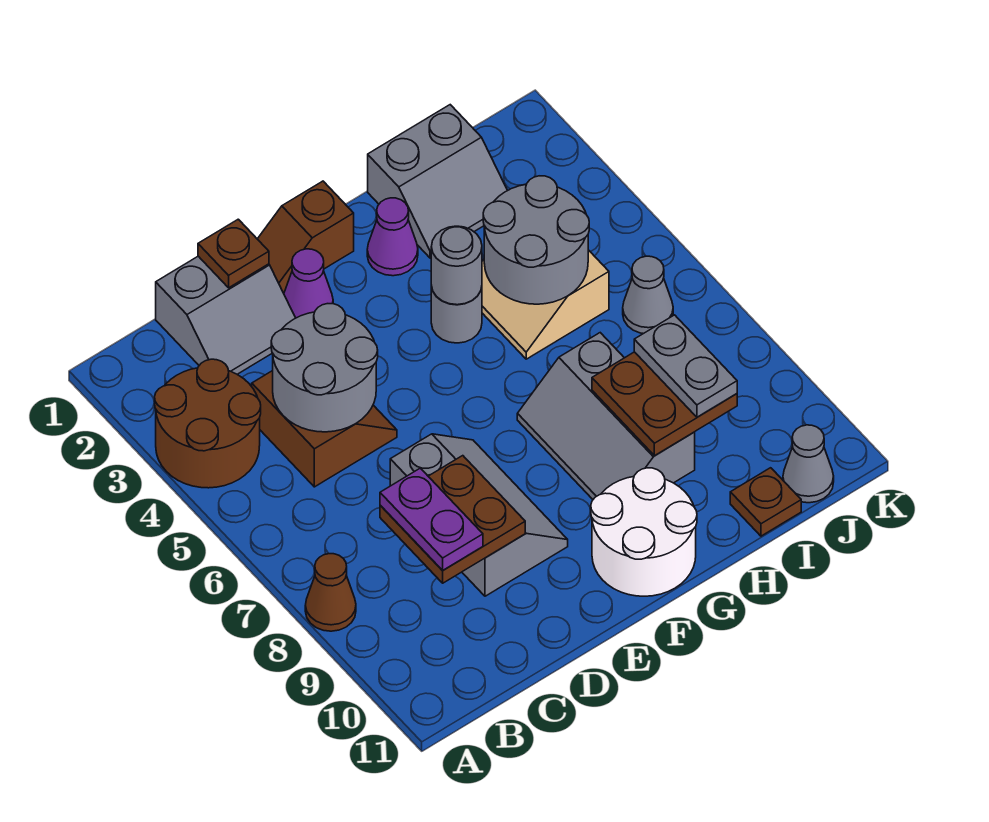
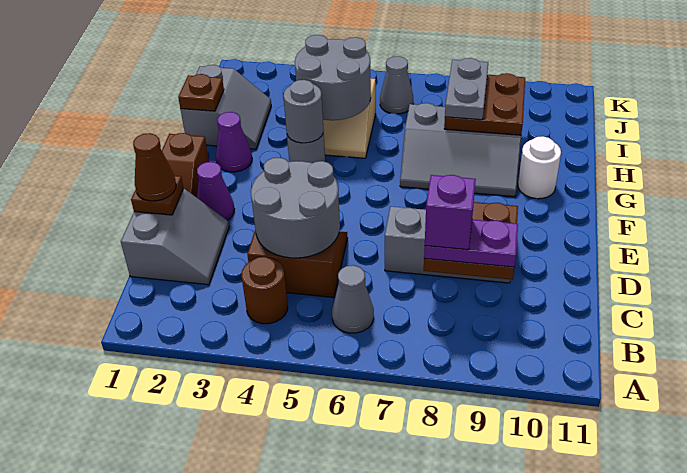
brown 2x2 round brick [155,359,261,488] -> brown 1x1 round brick [241,257,288,324]
brown 1x1 cone [305,554,356,631] -> brown 1x1 cone moved to [133,133,176,201]
none -> purple 1x1 brick [425,175,476,250]
white 2x2 round brick [591,468,697,596] -> white 1x1 round brick [518,136,561,199]
grey 1x2 plate [634,315,737,417] -> grey 1x2 plate turned to [445,58,488,120]
brown 1x1 plate [730,468,801,536] -> brown 1x1 plate moved to [178,74,224,111]
grey 1x1 cone [783,425,834,503] -> grey 1x1 cone moved to [332,265,374,333]

